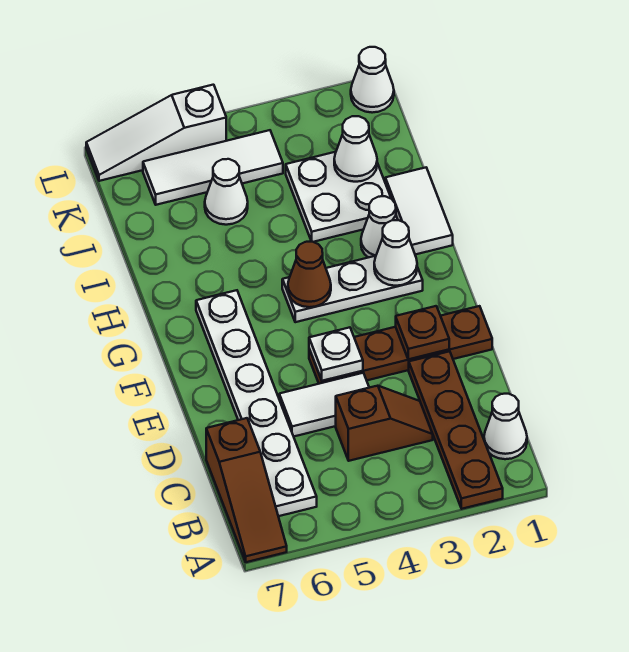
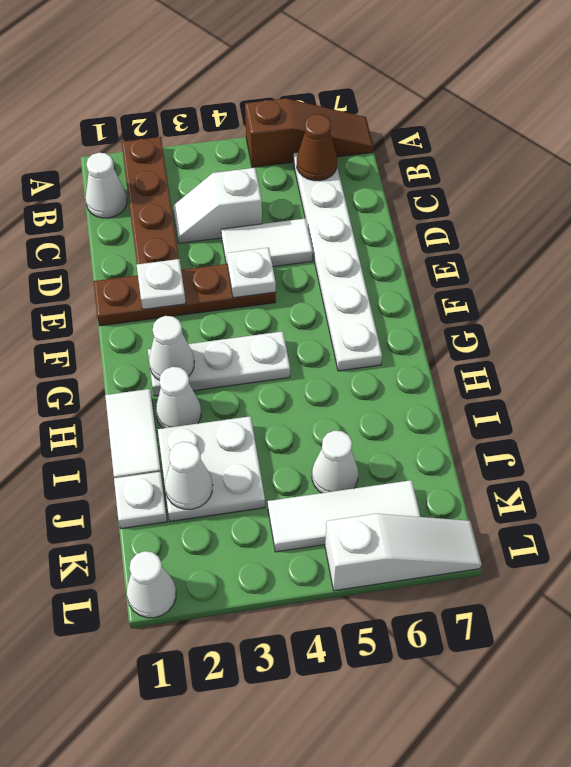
brown 1x3 slope [206,418,287,562] -> brown 1x3 slope turned to [245,98,373,167]
brown 1x2 slope [336,386,433,461] -> white 1x2 slope [173,168,262,243]
brown 1x1 plate [396,306,449,359] -> white 1x1 plate [137,259,186,310]
brown 1x1 cone [288,241,331,307] -> brown 1x1 cone moved to [297,114,337,181]
none -> white 1x1 plate [114,472,167,529]

